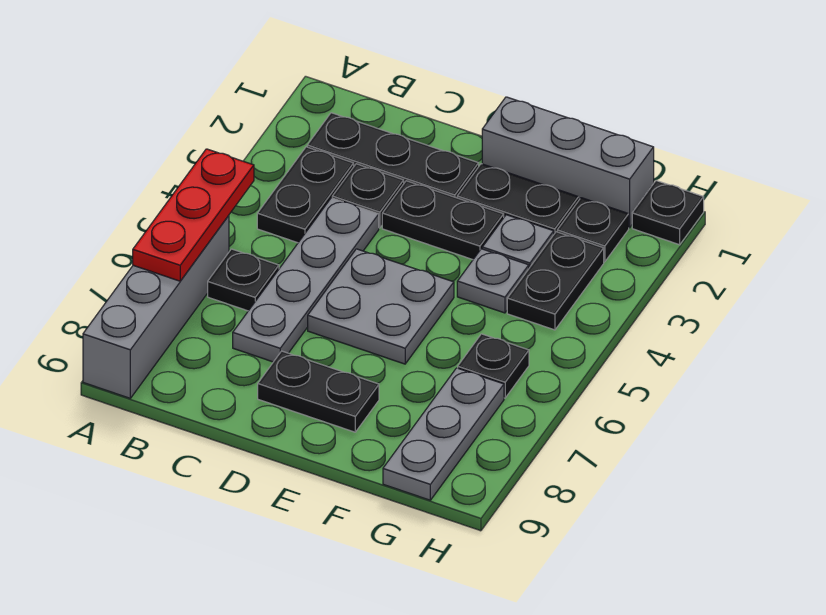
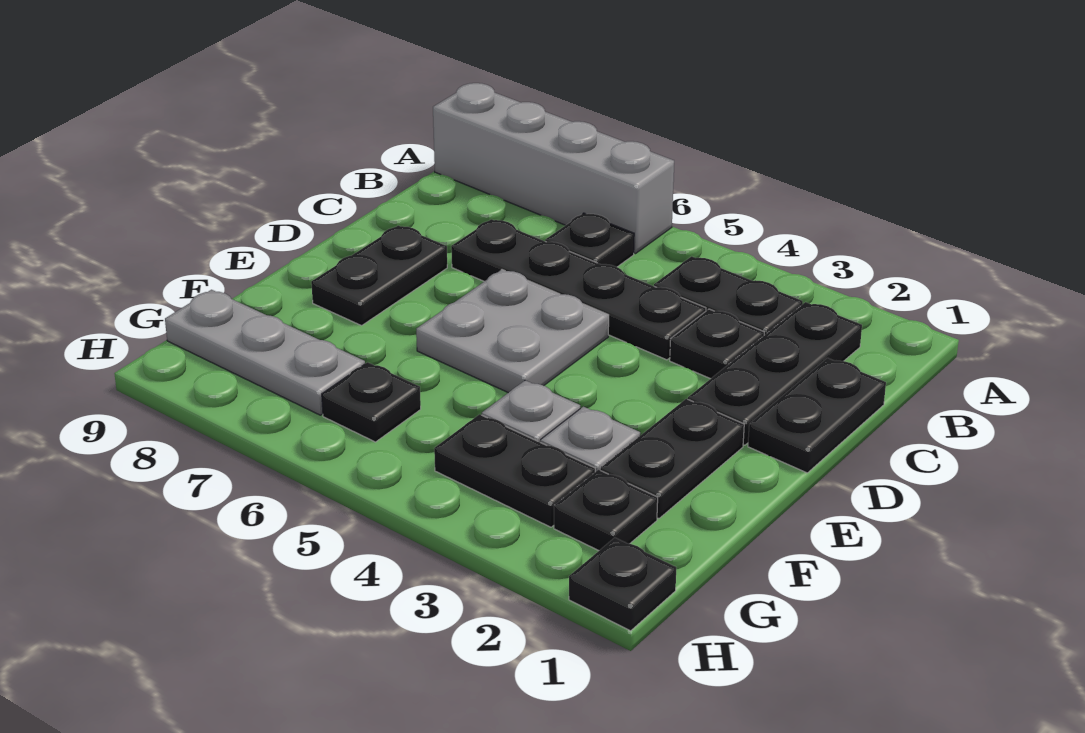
red 1x3 plate [133,149,254,281] -> none
grey 1x4 plate [233,198,379,362] -> black 1x4 plate [451,219,706,360]
black 1x2 plate [382,181,504,260] -> black 1x2 plate moved to [748,358,886,473]
grey 1x3 brick [482,97,654,228] -> none

